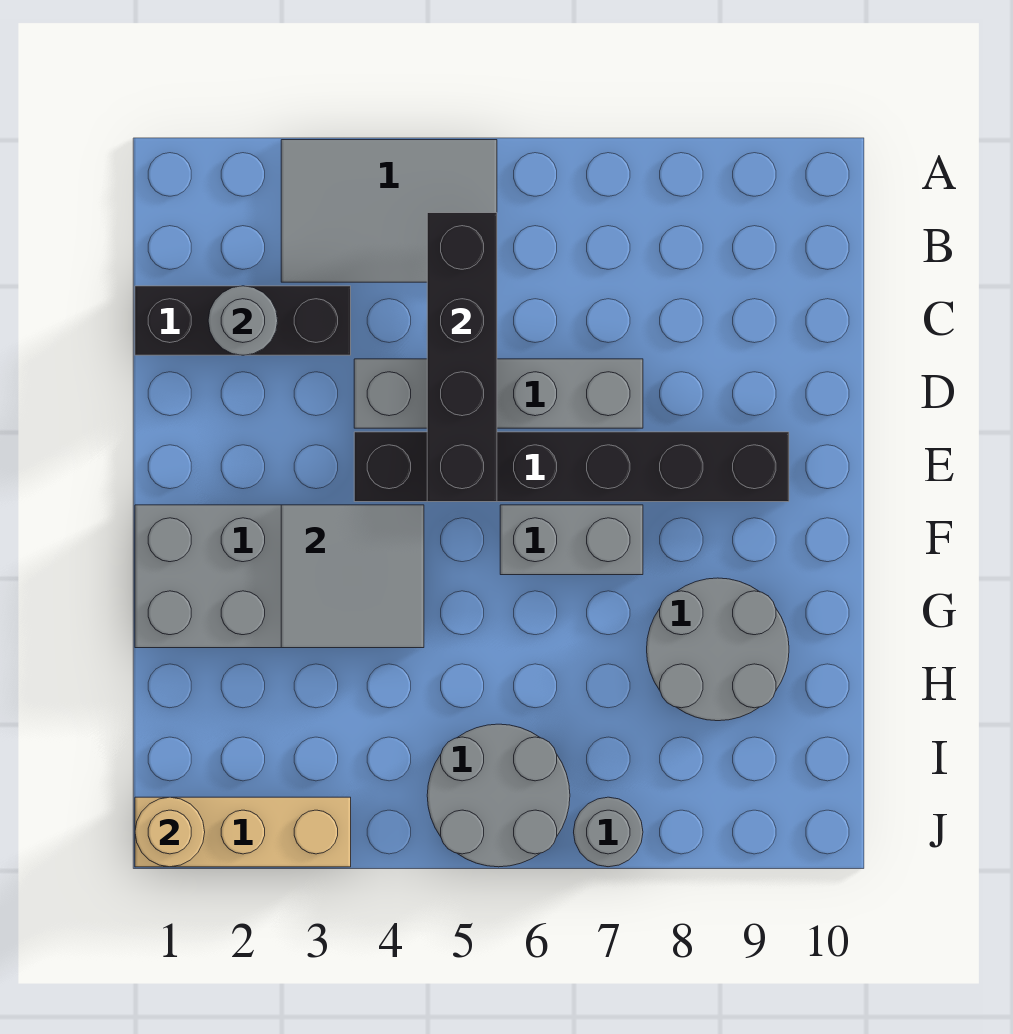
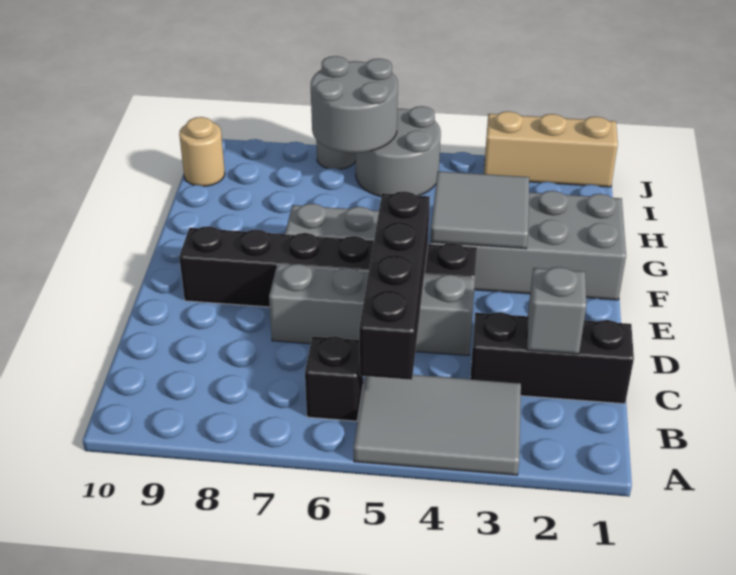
none -> black 1x1 brick [305,336,363,421]
grey 1x1 round brick [208,286,278,355] -> grey 1x1 brick [527,267,586,354]
grey 2x2 round brick [647,578,789,721] -> grey 2x2 round brick moved to [311,56,398,153]
tan 1x1 round brick [135,797,205,867] -> tan 1x1 round brick moved to [179,117,225,186]

